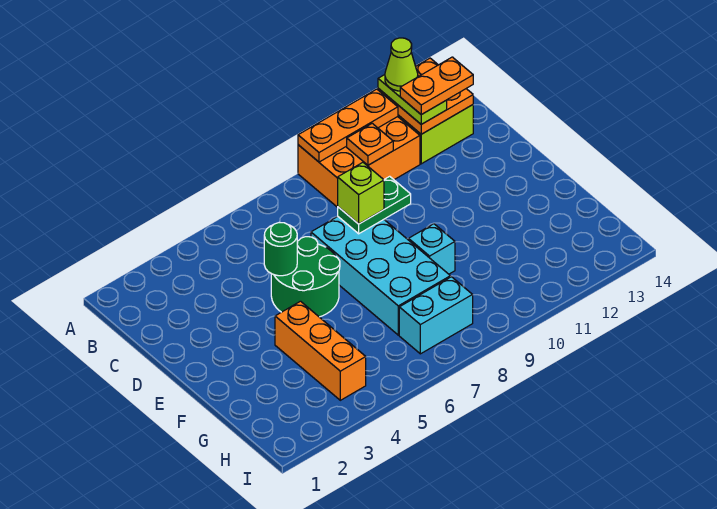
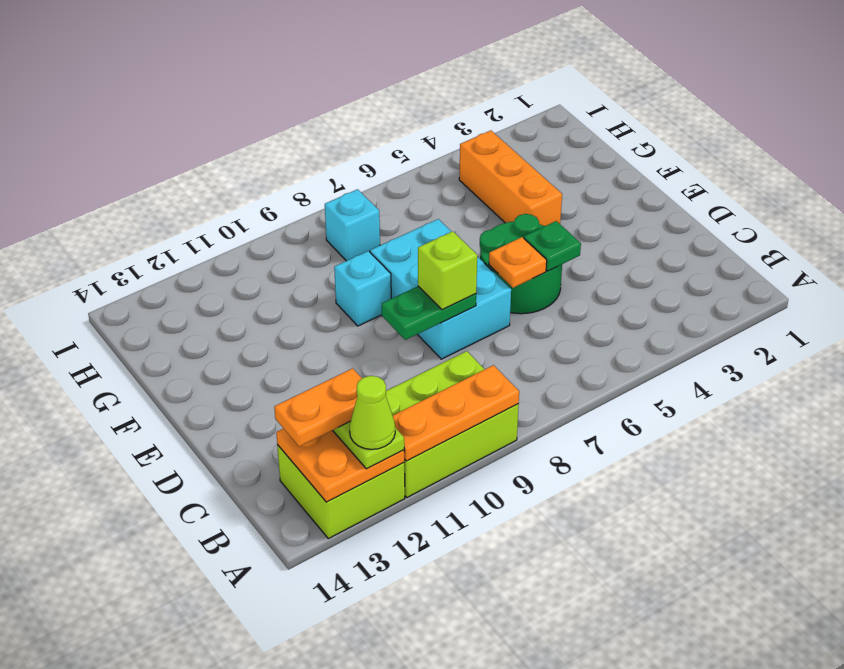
orange 2x3 brick [298,117,420,207] -> lime 2x3 brick [386,351,519,497]
orange 1x1 plate [347,123,393,165] -> orange 1x1 plate moved to [489,237,547,288]
green 1x1 round brick [264,222,297,276] -> green 1x1 plate [524,221,581,271]
cyan 2x4 brick [311,216,450,335] -> cyan 2x3 brick [370,219,511,359]
cyan 1x2 brick [399,277,473,354] -> cyan 1x1 brick [325,189,380,261]

